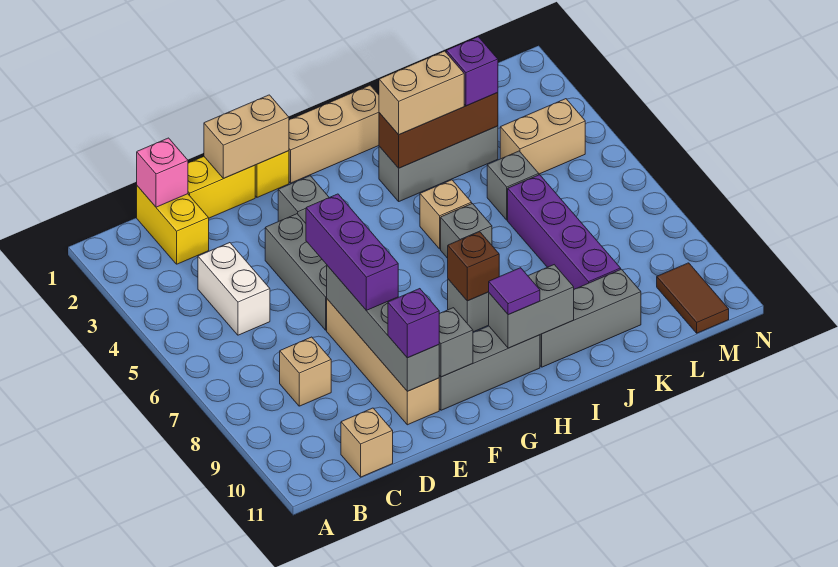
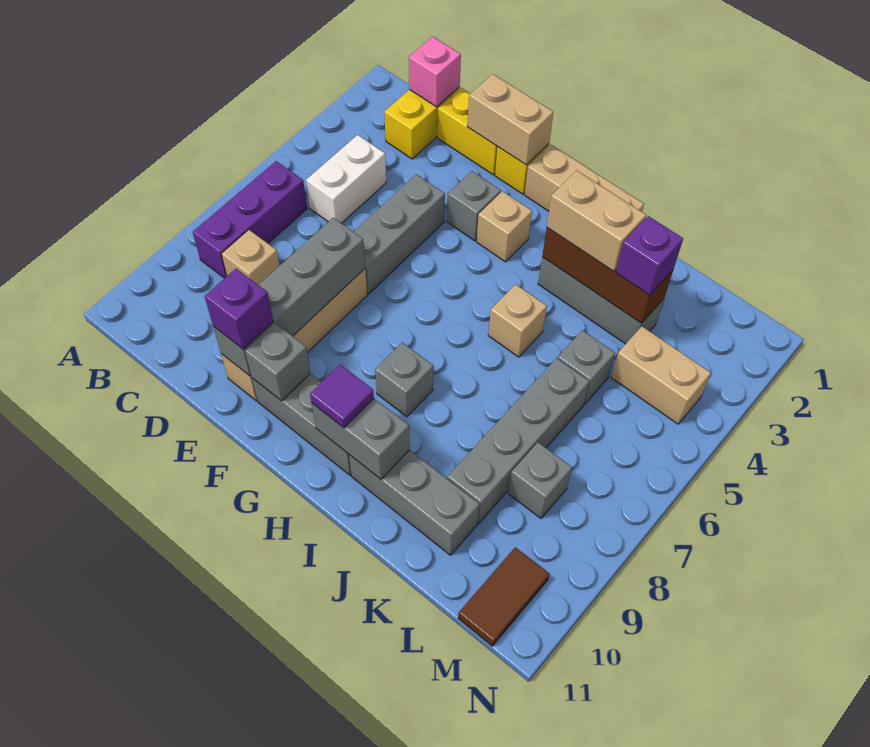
tan 1x1 brick [341,408,393,477] -> tan 1x1 brick moved to [477,191,532,262]
purple 1x3 brick [306,194,398,310] -> purple 1x3 brick moved to [193,161,307,278]
brown 1x1 brick [448,232,499,301] -> none
grey 1x1 brick [441,204,492,258] -> grey 1x1 brick moved to [508,442,572,518]
purple 1x4 brick [508,175,621,289] -> grey 1x4 brick [447,358,589,523]

